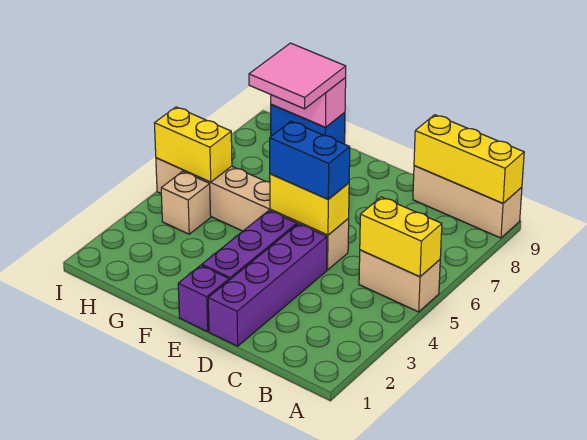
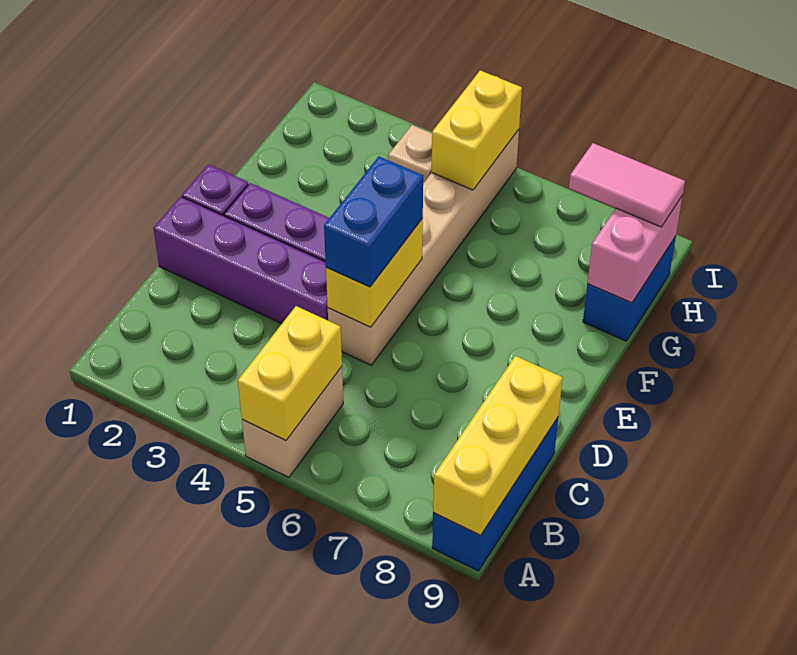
tan 1x3 brick [413,166,522,238] -> blue 1x3 brick [432,418,558,571]
pink 2x2 tile [249,43,346,109] -> pink 1x2 tile [569,143,685,227]

